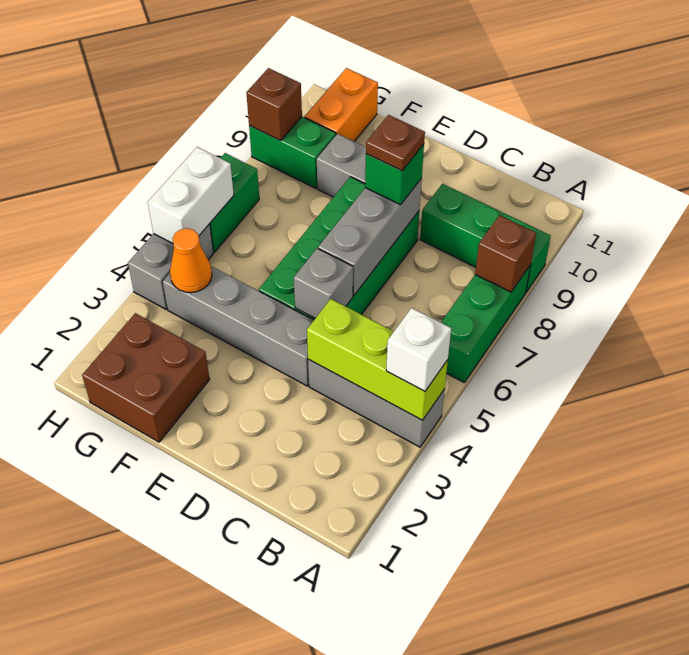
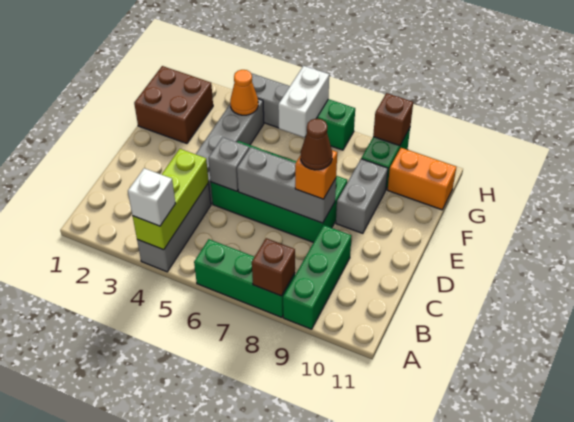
green 1x1 brick [365,144,424,205] -> orange 1x1 brick [295,150,337,199]
brown 1x1 plate [366,115,425,171] -> brown 1x1 cone [301,119,332,170]
white 1x2 brick [148,147,234,244] -> white 1x2 brick turned to [278,66,329,137]

